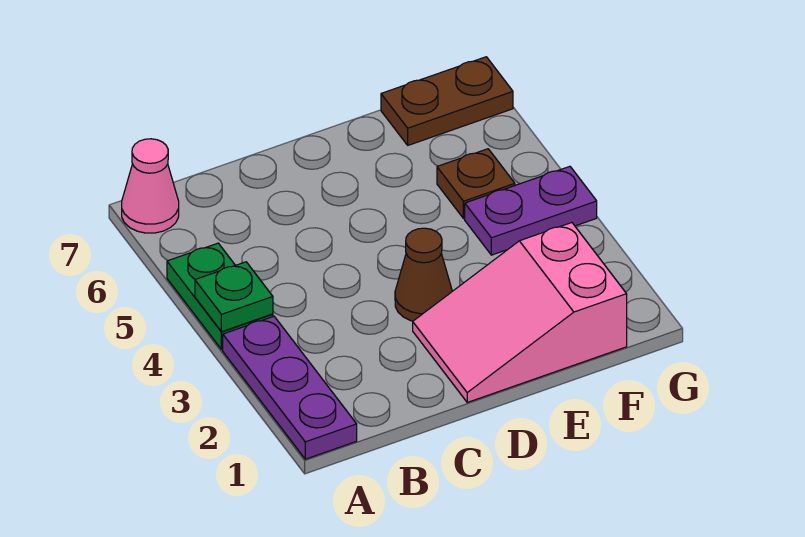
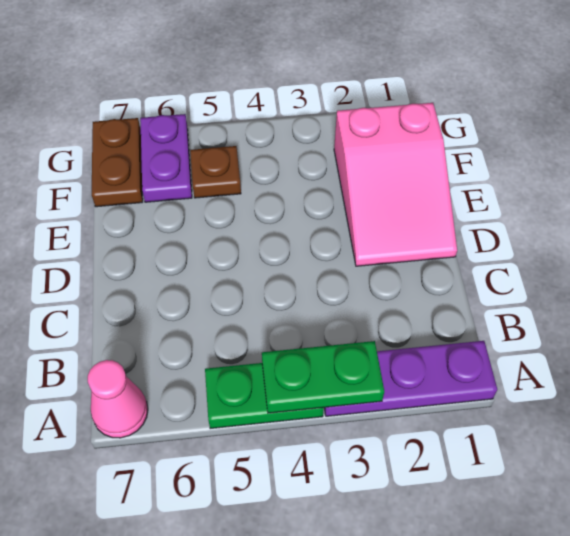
green 1x1 plate [195,262,273,332] -> green 1x2 plate [262,341,384,413]
brown 1x1 cone [395,228,452,321] -> none
purple 1x2 plate [465,166,597,255] -> purple 1x2 plate moved to [140,114,192,202]

